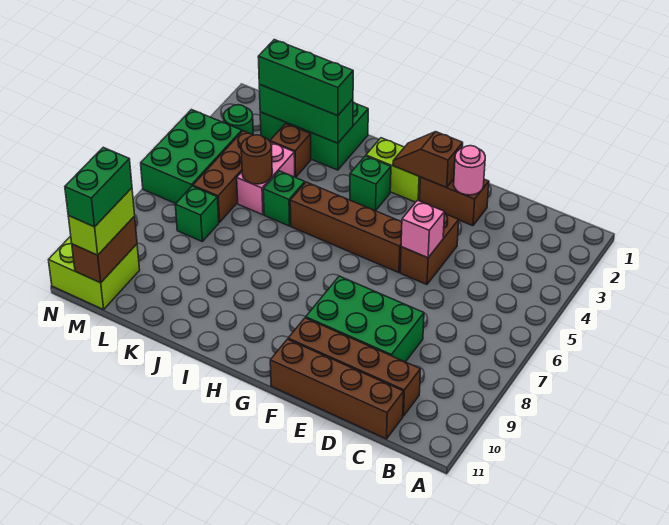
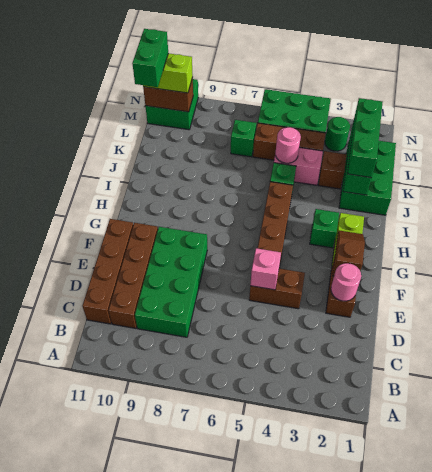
green 2x3 brick [306,276,424,362] -> green 2x4 brick [135,227,207,337]
brown 1x1 round brick [241,135,272,184] -> pink 1x1 round brick [276,127,301,163]
lime 2x2 brick [49,236,140,310] -> green 2x2 brick [145,79,198,130]
green 1x2 brick [65,147,132,227] -> green 1x2 brick turned to [132,29,168,87]

